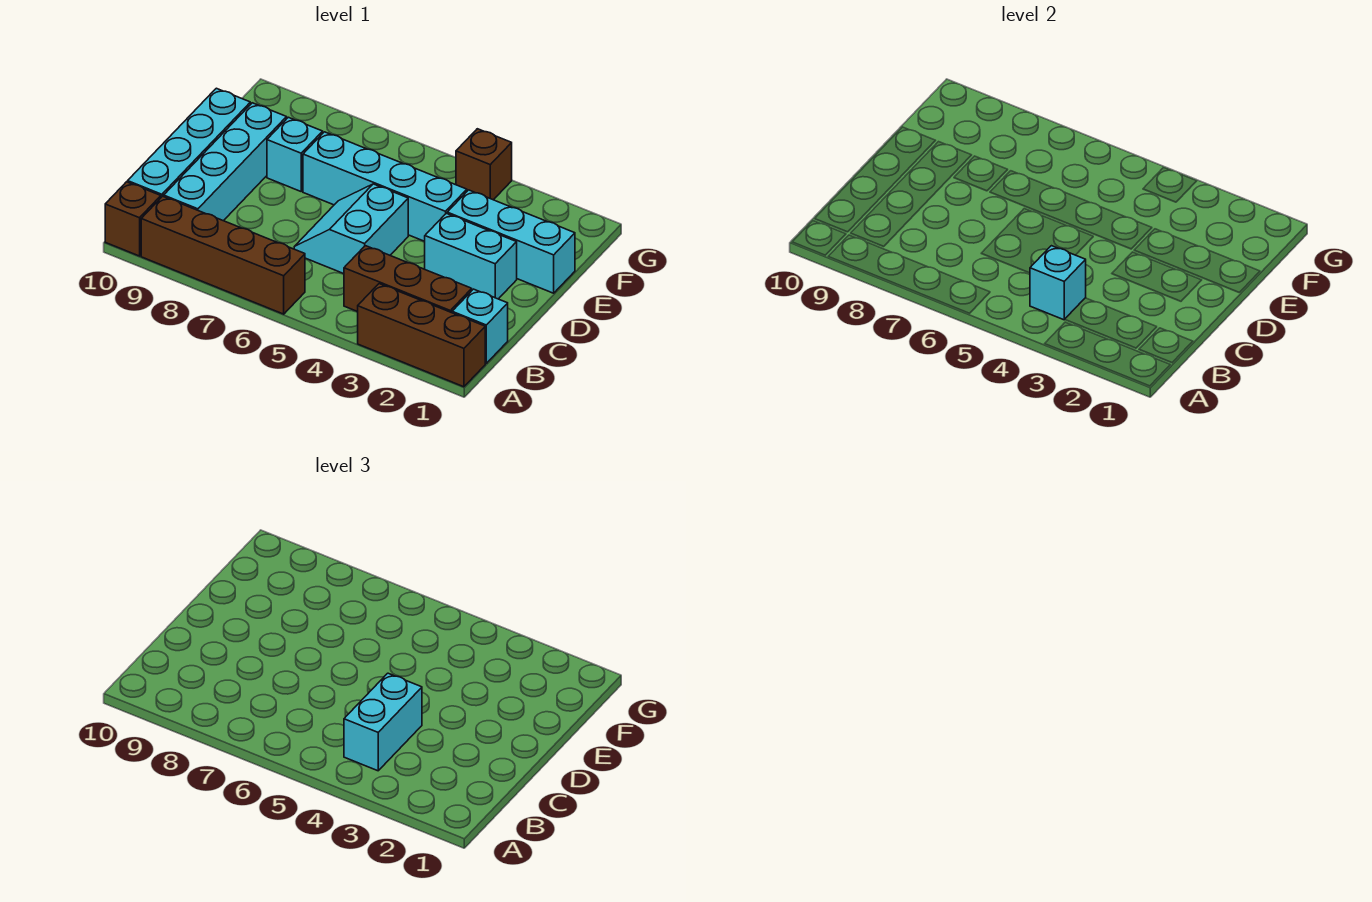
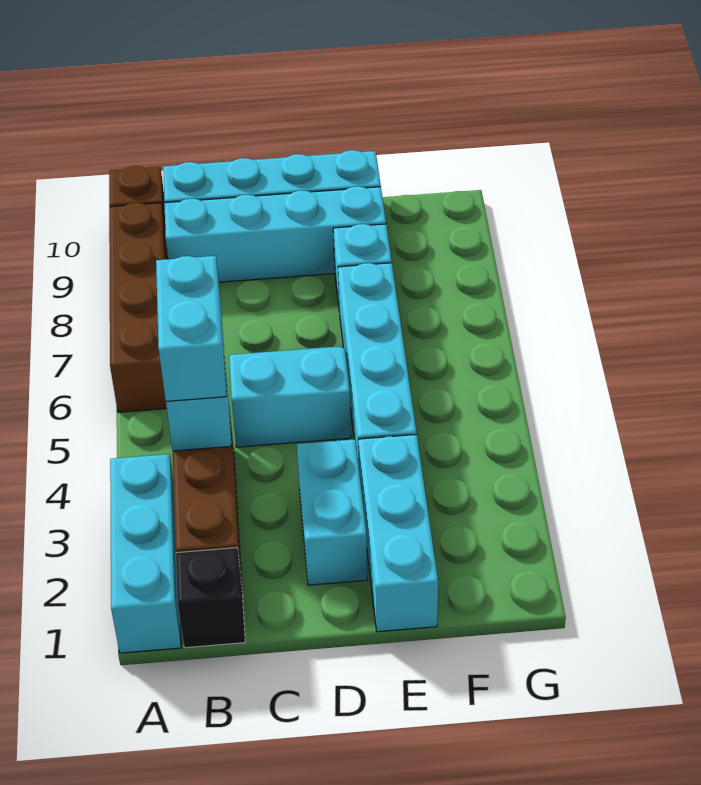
brown 1x3 brick [358,284,485,387] -> cyan 1x3 brick [110,454,181,653]
cyan 1x1 brick [452,289,508,363] -> black 1x1 brick [176,548,245,648]
cyan 1x2 brick [344,673,422,771] -> cyan 1x2 brick turned to [156,256,226,401]
brown 1x1 brick [456,129,512,200] -> none

